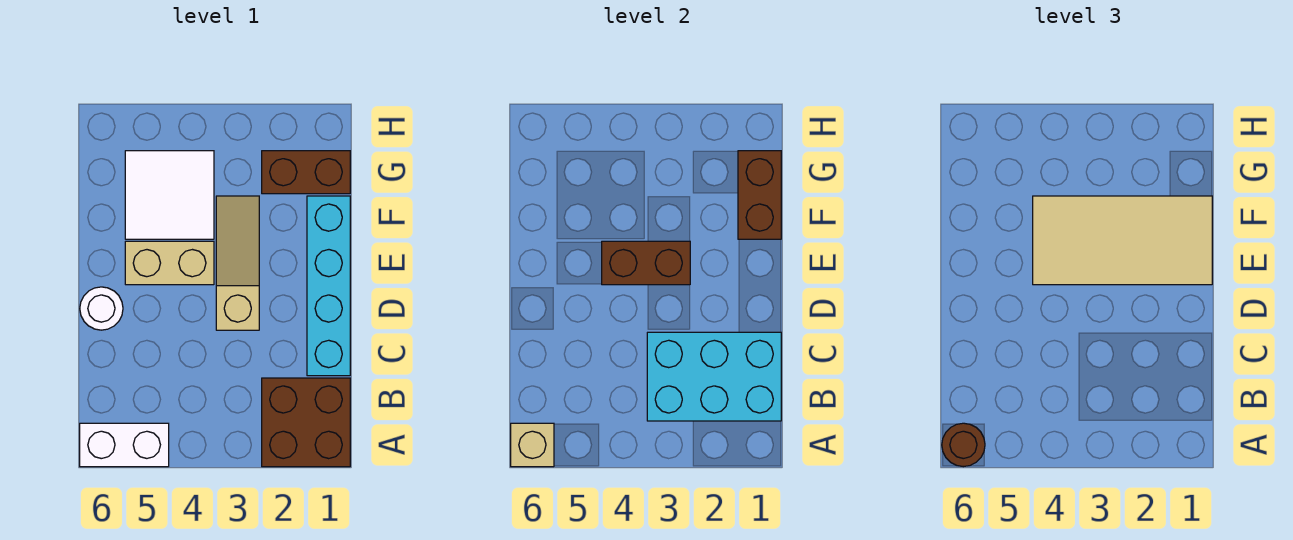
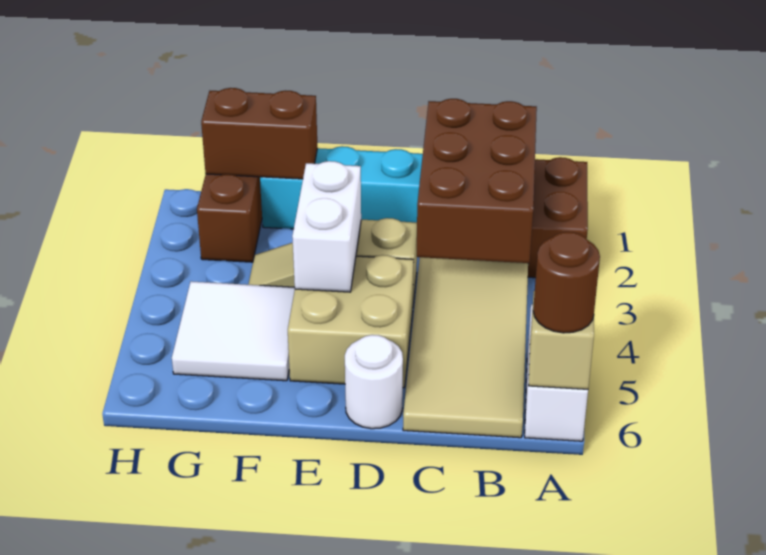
cyan 2x3 brick [647,332,781,421] -> brown 2x3 brick [417,99,537,263]
tan 2x4 tile [1033,196,1212,285] -> tan 2x4 tile moved to [403,257,528,438]
brown 1x2 brick [602,241,690,285] -> white 1x2 brick [292,161,361,292]
tan 1x2 brick [125,241,214,285] -> tan 2x2 brick [288,255,414,388]

